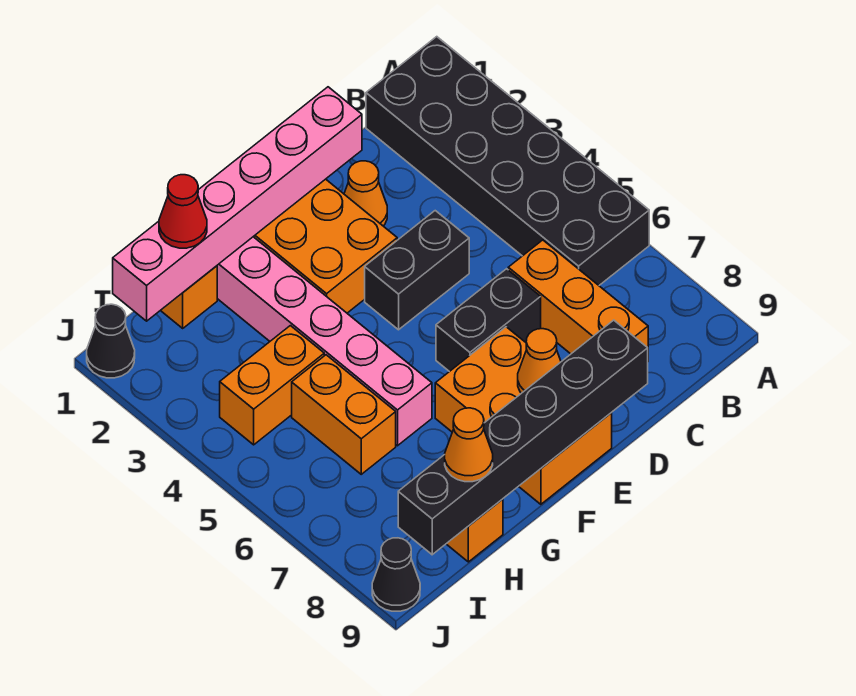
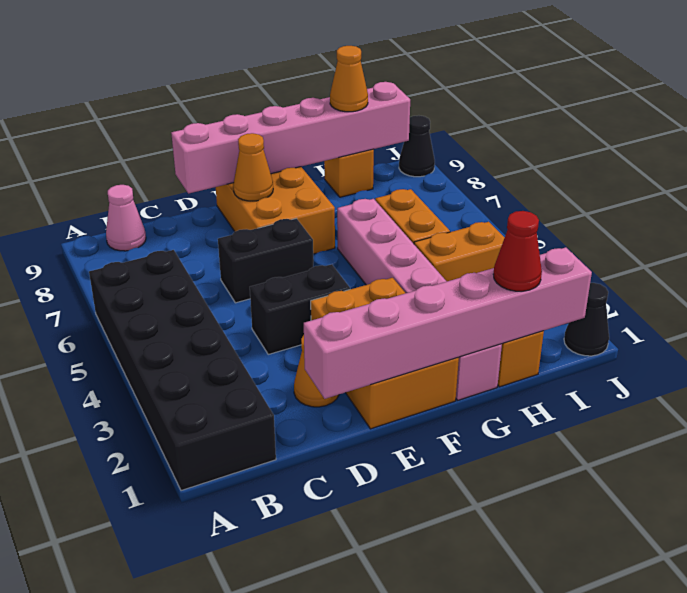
none -> pink 1x1 cone [106,185,146,251]
orange 1x3 brick [508,240,648,354] -> none
black 1x6 brick [398,320,648,555] -> pink 1x6 brick [171,82,410,194]

